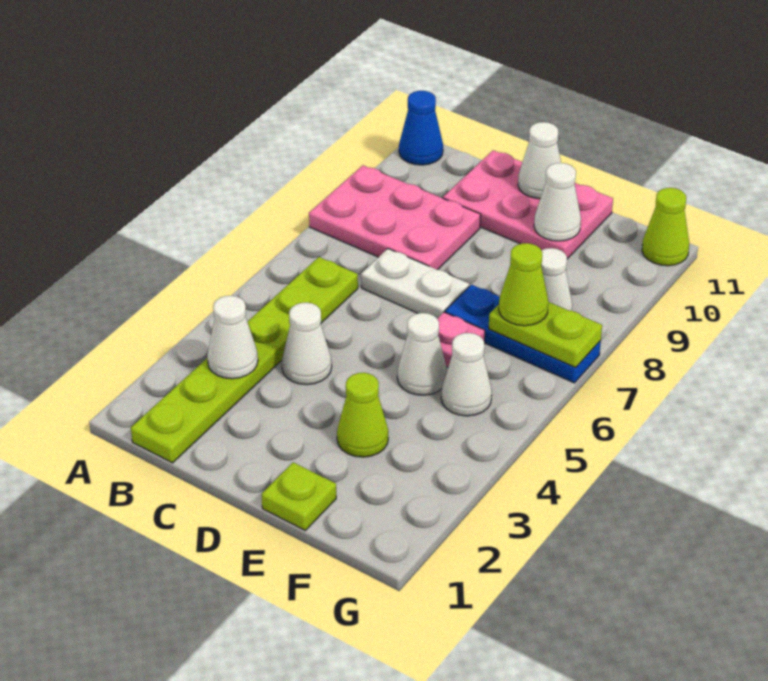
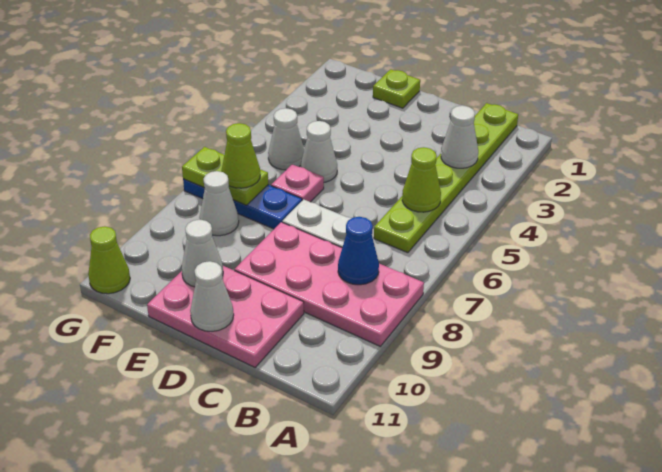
pink 2x3 plate [309,165,481,270] -> pink 2x4 plate [234,222,424,346]
blue 1x1 cone [399,91,443,165] -> blue 1x1 cone moved to [338,217,379,285]
white 1x1 cone [282,303,332,385] -> none
lime 1x1 cone [337,373,388,457] -> lime 1x1 cone moved to [402,147,441,212]

